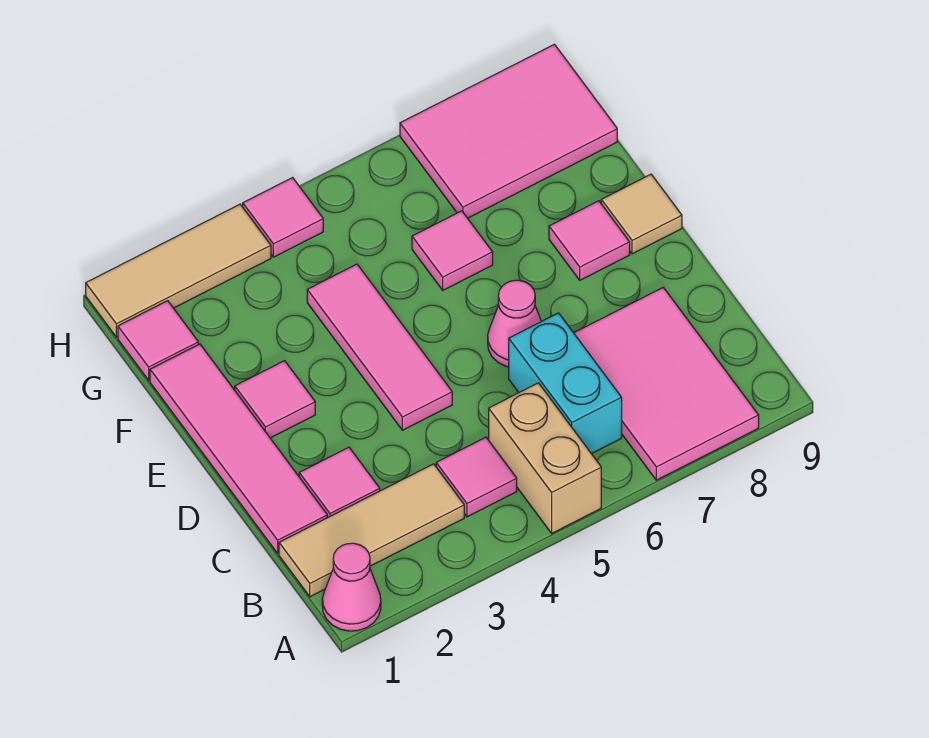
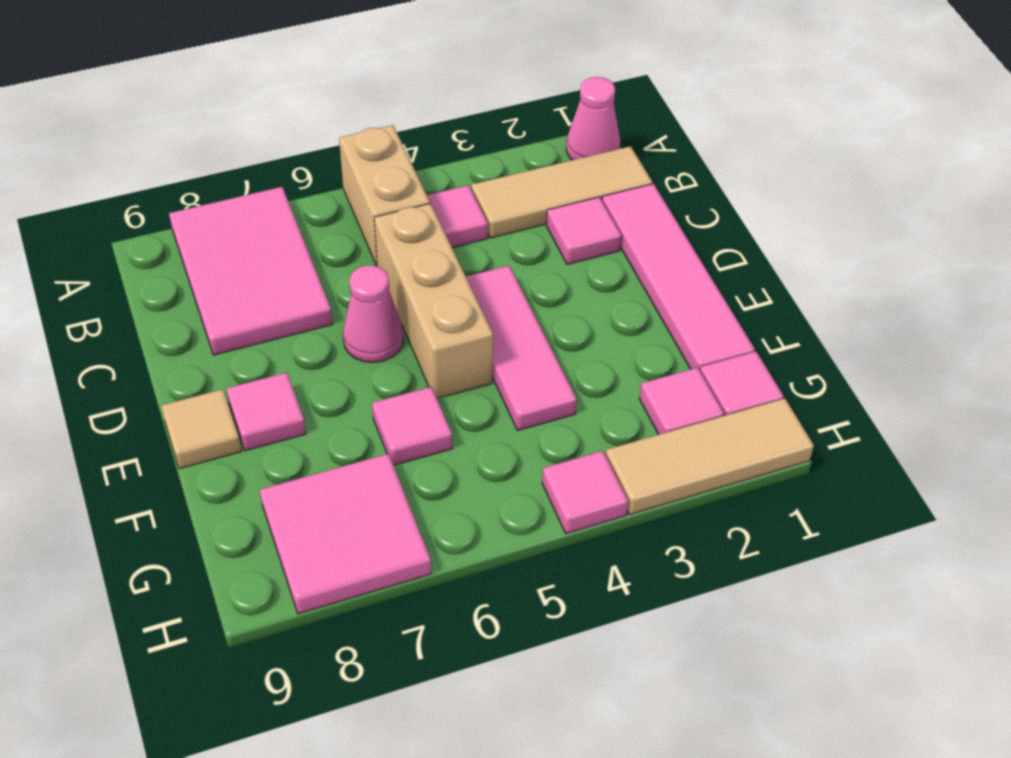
cyan 1x2 brick [509,313,622,454] -> none
none -> tan 1x3 brick [374,203,493,398]
pink 1x1 tile [235,361,315,438] -> pink 1x1 tile moved to [639,368,724,435]
pink 2x3 tile [400,44,617,218] -> pink 2x2 tile [260,454,431,614]

